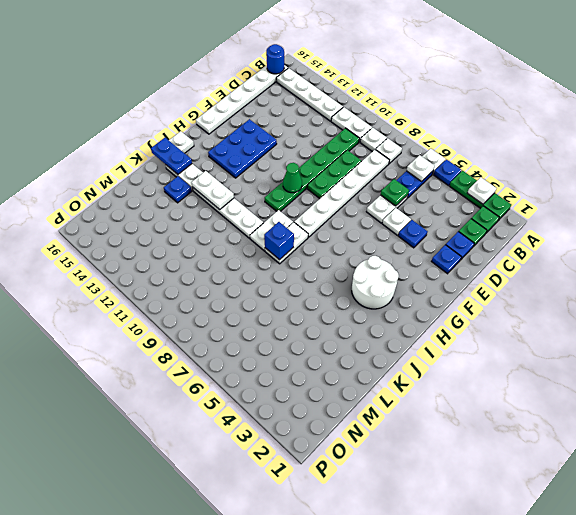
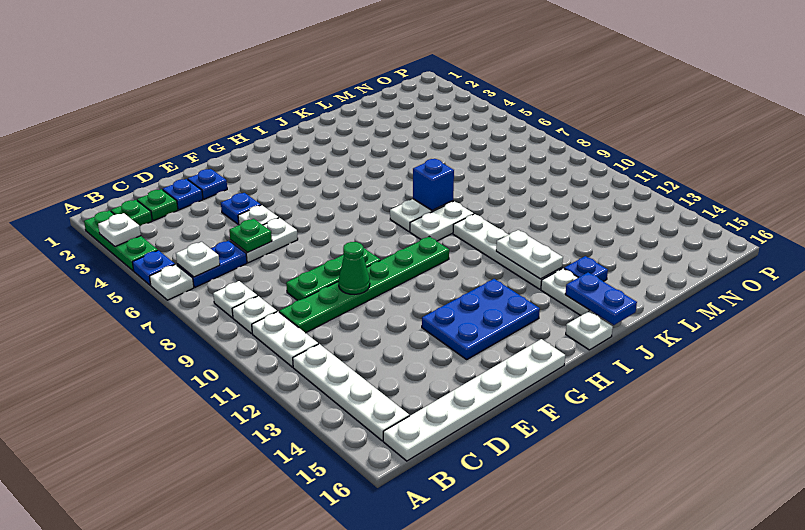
blue 1x1 round brick [266,44,284,74] -> none
white 1x6 plate [294,150,389,237] -> none
green 1x1 cone [283,163,302,193] -> green 1x1 cone moved to [338,242,370,294]
white 2x2 round brick [352,256,399,309] -> none

